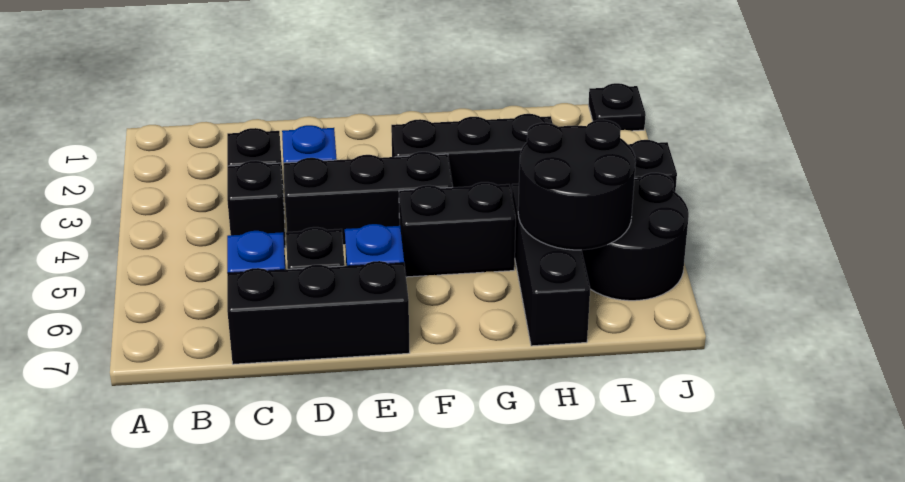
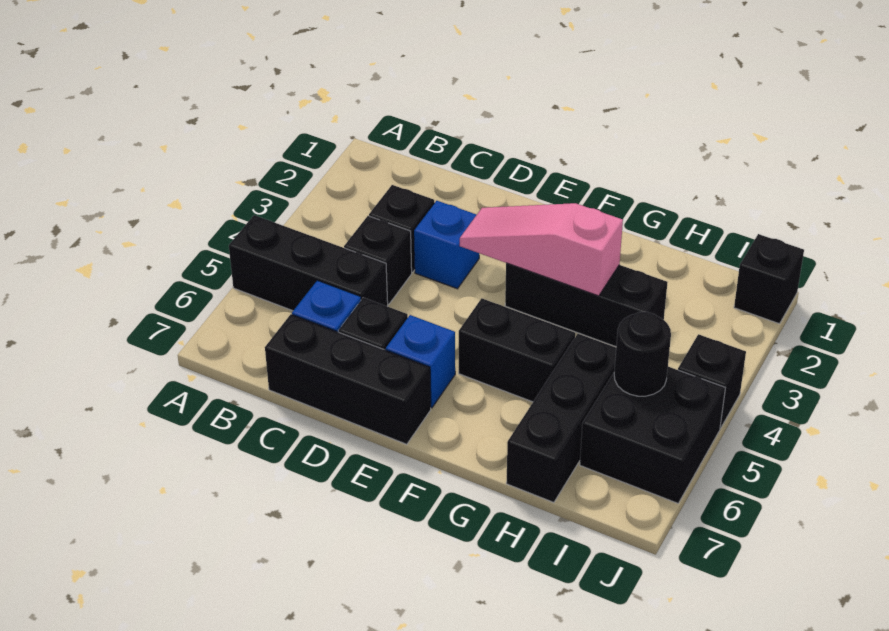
black 1x3 brick [283,152,453,245] -> black 1x3 brick moved to [229,215,388,311]
none -> pink 1x3 slope [460,203,623,296]
black 2x2 round brick [518,120,636,250] -> black 1x1 round brick [614,312,671,396]
black 2x2 round brick [582,173,689,301] -> black 2x2 brick [580,367,725,503]
black 1x1 plate [588,83,646,131] -> black 1x1 brick [734,234,804,324]

